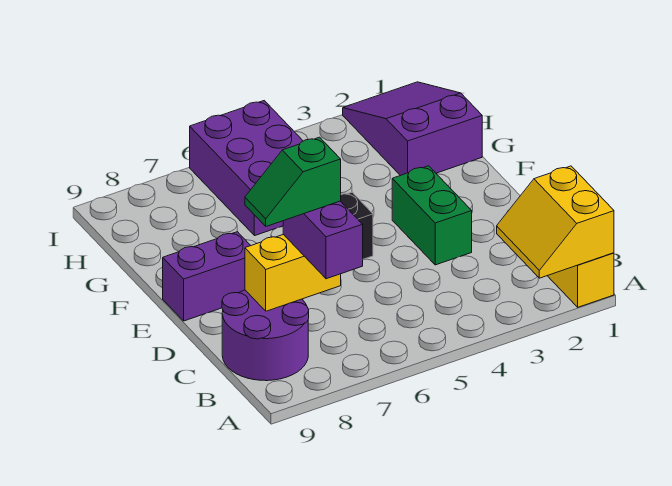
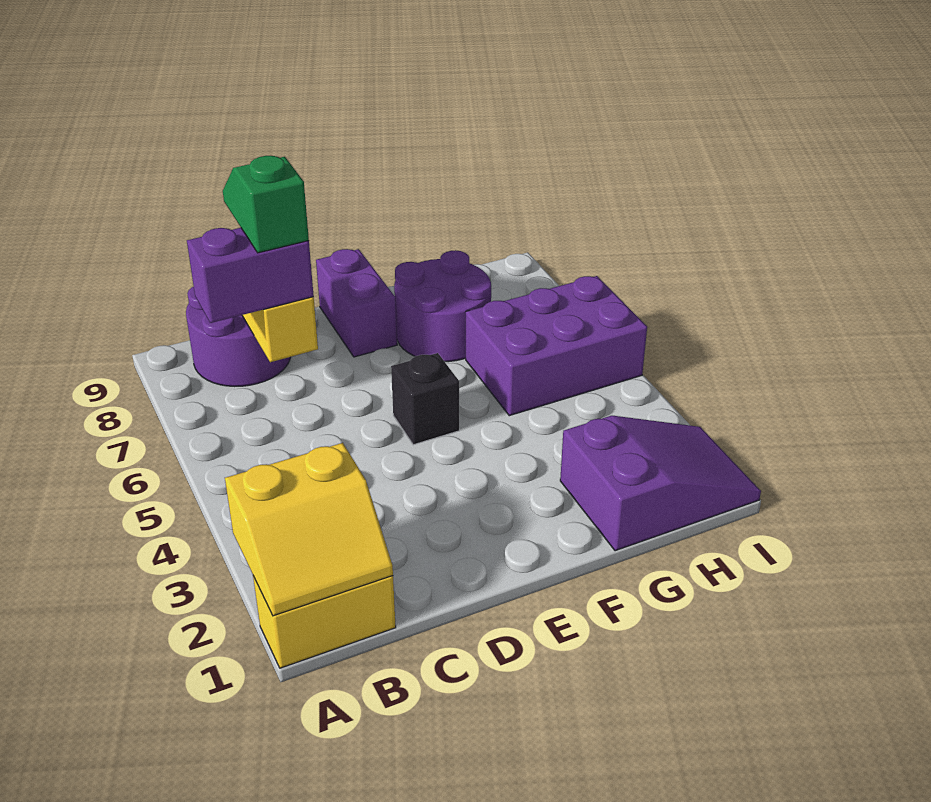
yellow 2x2 slope [497,166,614,278] -> yellow 2x2 slope turned to [225,443,393,616]
green 1x2 brick [392,166,472,265] -> none
none -> purple 2x2 round brick [394,250,491,362]

